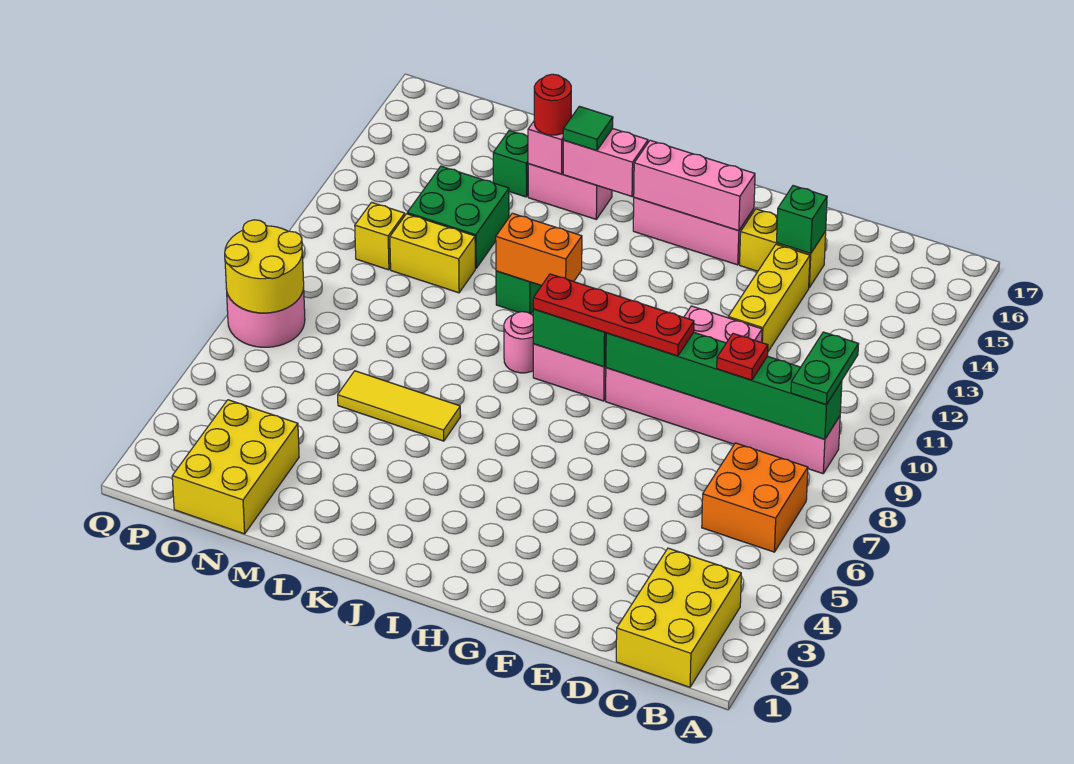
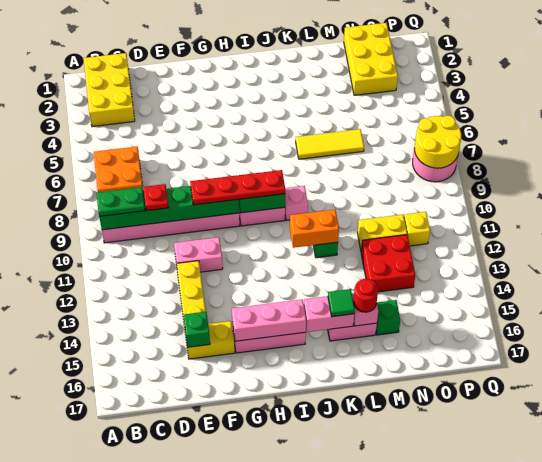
green 1x2 plate [791,332,859,405] -> green 1x2 plate turned to [96,187,145,216]
pink 1x1 round brick [504,312,533,373] -> pink 1x1 brick [285,186,308,220]
green 2x2 brick [407,166,509,268] -> red 2x2 brick [361,235,415,292]

